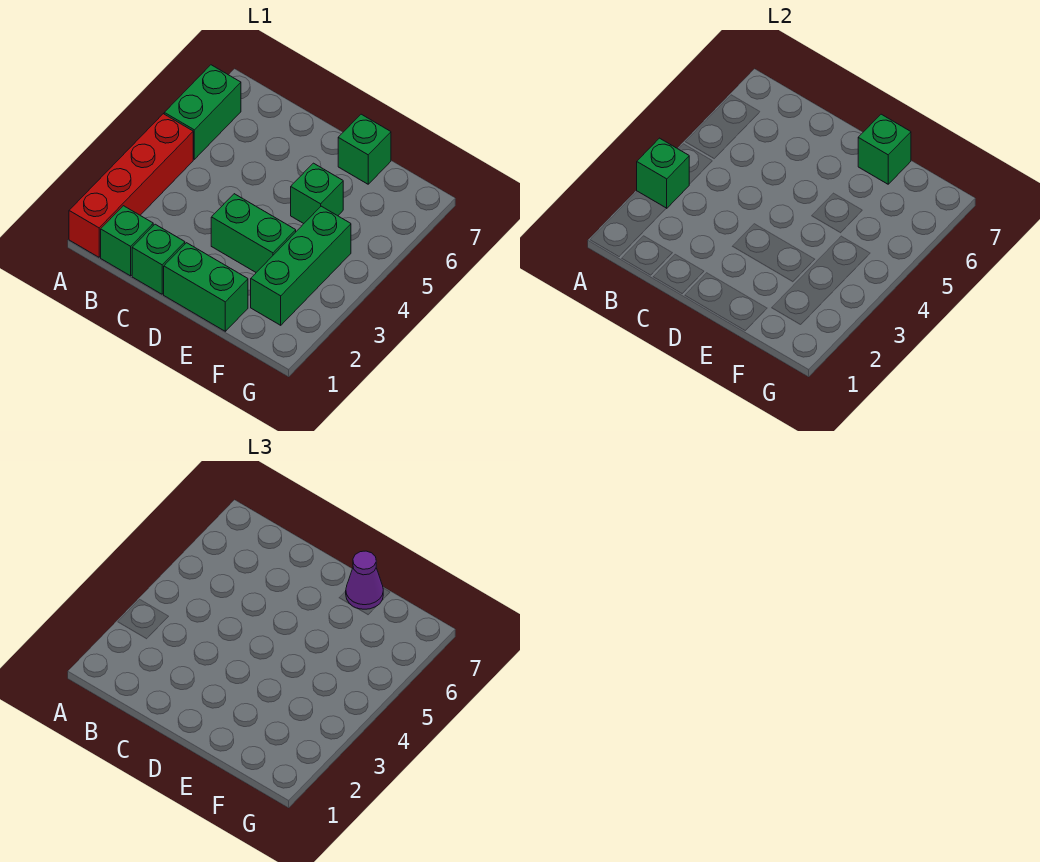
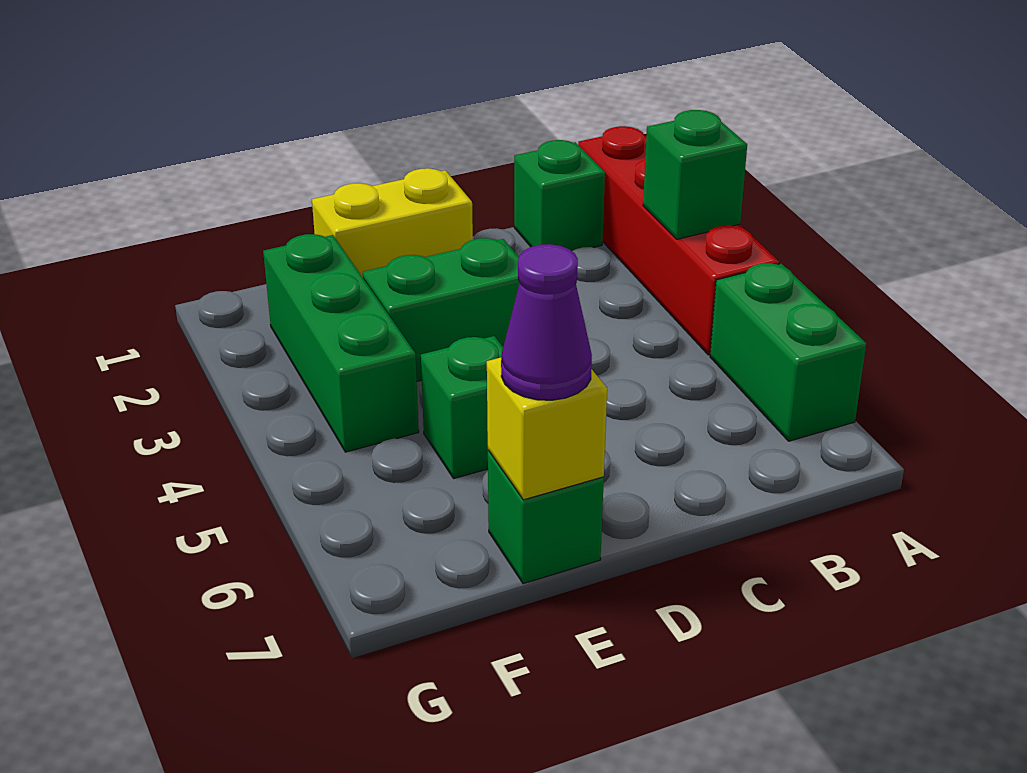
green 1x1 brick [132,224,185,294] -> none
green 1x2 brick [164,243,248,331] -> yellow 1x2 brick [312,168,473,277]
green 1x1 brick [858,114,911,184] -> yellow 1x1 brick [487,358,607,500]

